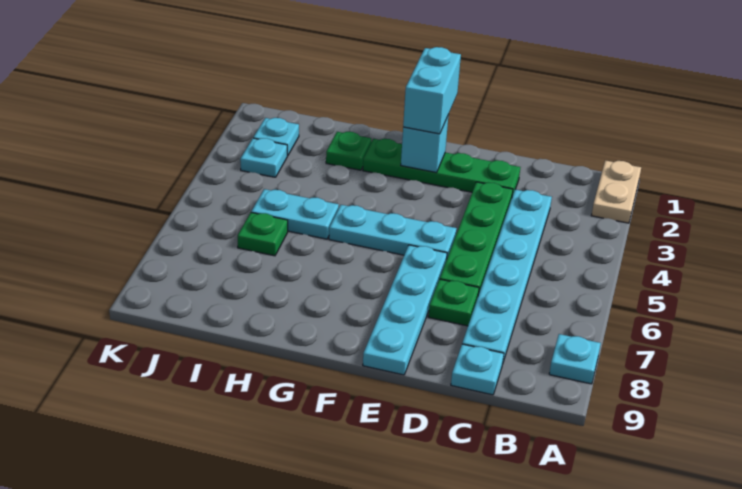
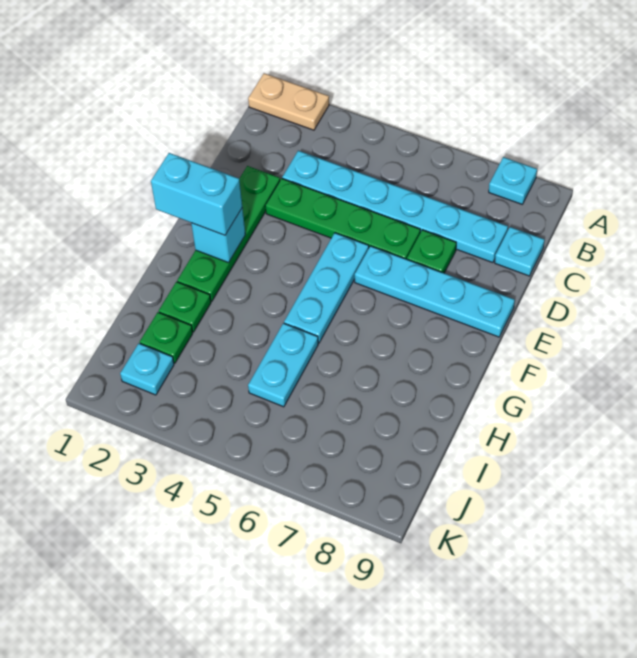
green 1x1 plate [238,213,288,256] -> green 1x1 plate moved to [140,312,193,363]
cyan 1x1 plate [240,138,287,177] -> none

